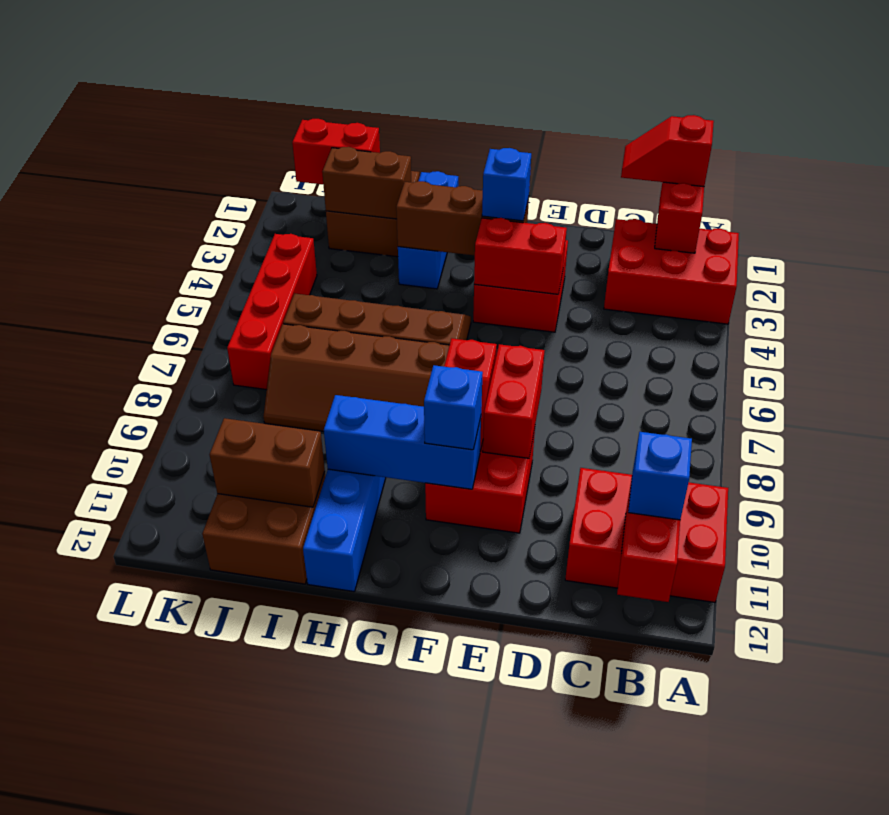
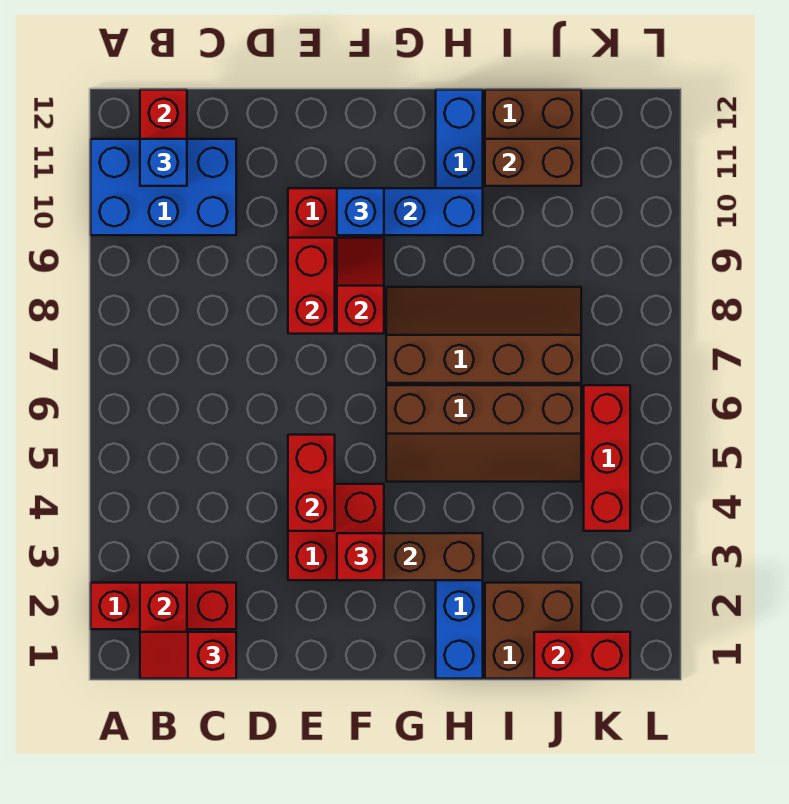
red 2x3 brick [604,219,739,324] -> red 1x3 brick [91,583,236,629]
red 2x3 brick [565,468,728,602] -> blue 2x3 brick [91,139,236,235]
red 1x2 slope [621,115,714,187] -> red 1x2 slope turned to [140,632,236,679]
red 1x2 brick [474,218,567,294] -> red 1x2 brick turned to [288,435,335,531]
blue 1x1 brick [482,148,531,221] -> red 1x1 brick [337,533,384,580]
brown 1x2 brick [322,147,411,219] -> none
red 1x4 brick [227,234,317,390] -> red 1x3 brick [584,385,630,531]

